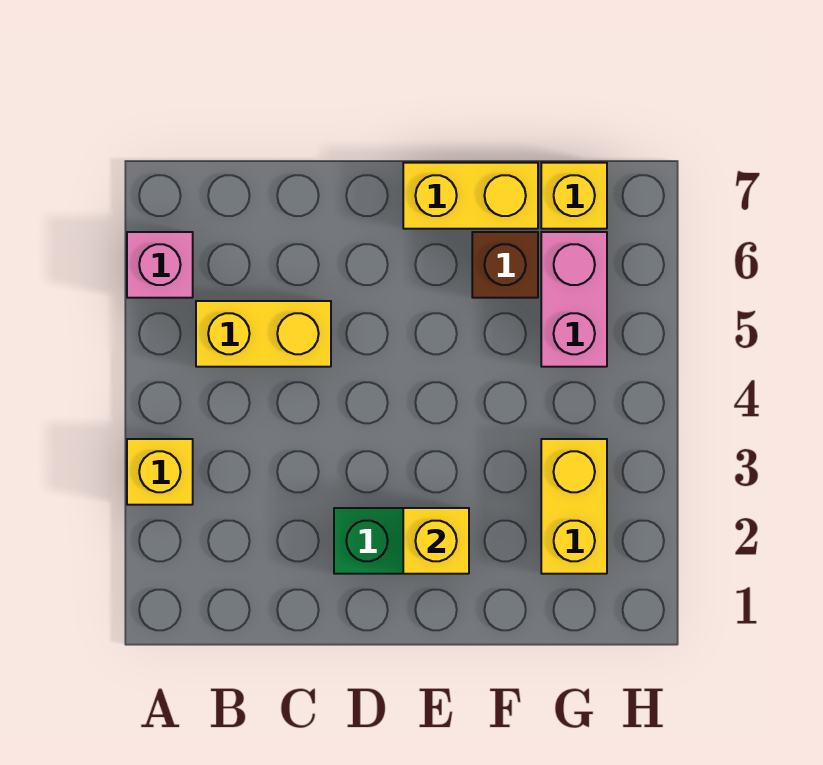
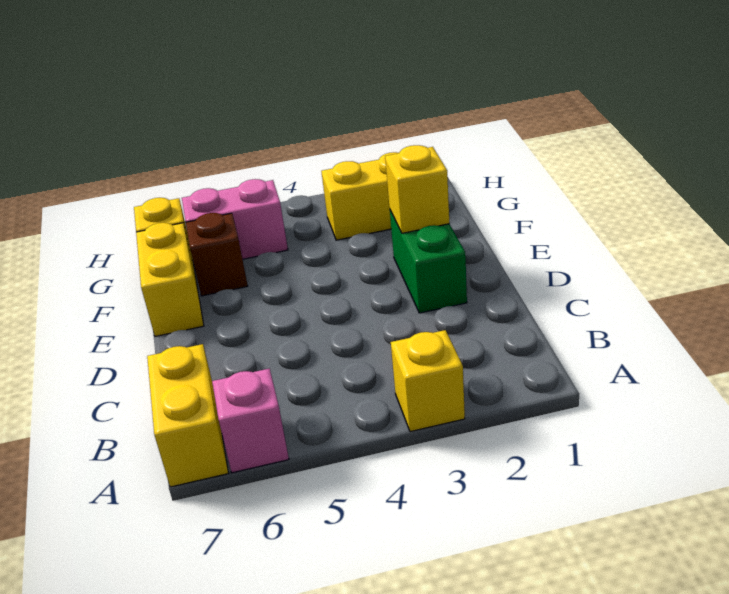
yellow 1x2 brick [196,301,331,367] -> yellow 1x2 brick moved to [147,344,228,487]

